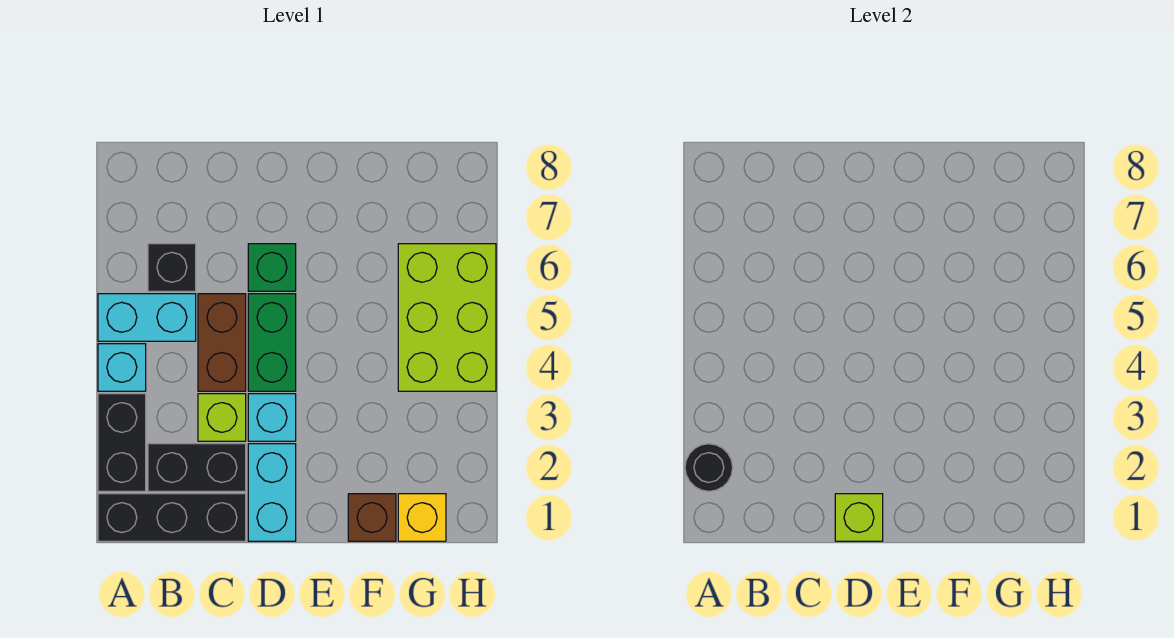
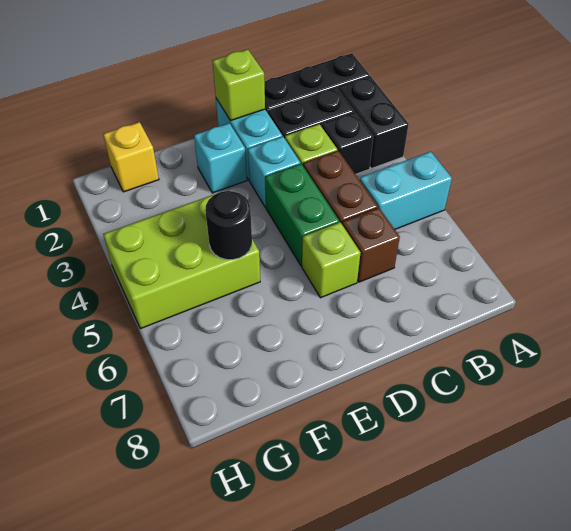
black 1x1 round brick [685,444,733,491] -> black 1x1 round brick moved to [205,191,252,260]
cyan 1x1 brick [98,344,146,391] -> cyan 1x1 brick moved to [194,123,247,193]
black 1x1 brick [148,244,196,291] -> black 1x1 brick moved to [321,112,373,174]
green 1x1 brick [248,244,296,291] -> lime 1x1 brick [302,222,361,298]
brown 1x1 brick [348,494,396,541] -> brown 1x1 brick moved to [342,208,400,282]
lime 2x3 brick [398,244,496,391] -> lime 2x3 brick turned to [103,191,260,329]

